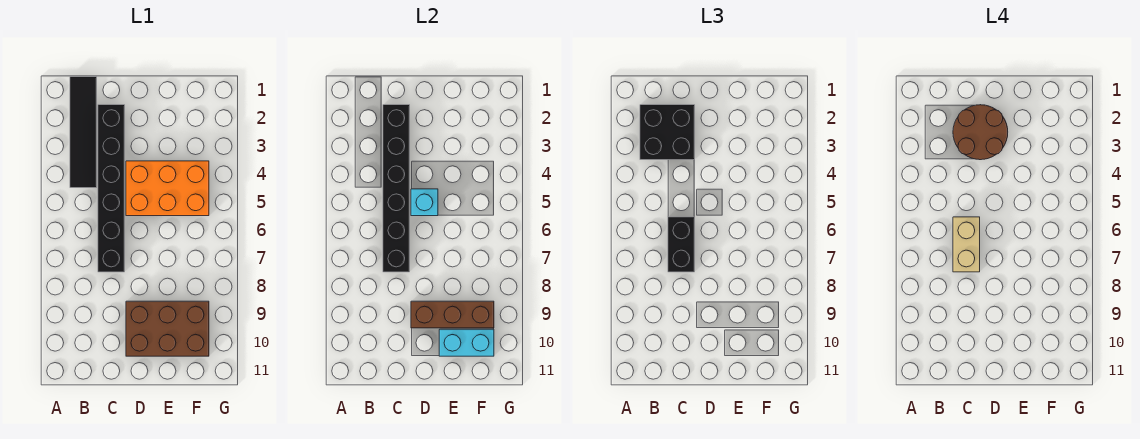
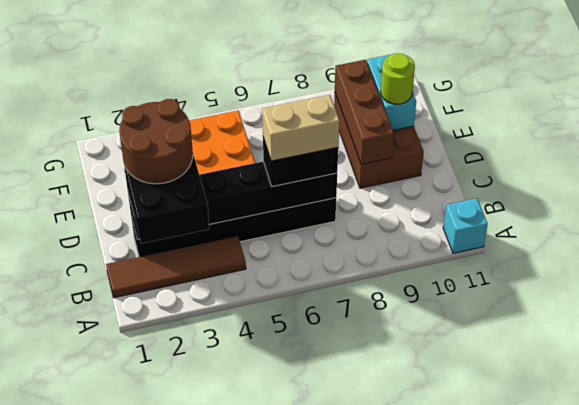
black 1x4 tile [70,77,97,188] -> brown 1x4 tile [106,236,246,298]
cyan 1x1 brick [411,189,438,216] -> cyan 1x1 brick moved to [443,198,488,253]
none -> lime 1x1 round brick [381,54,415,104]

